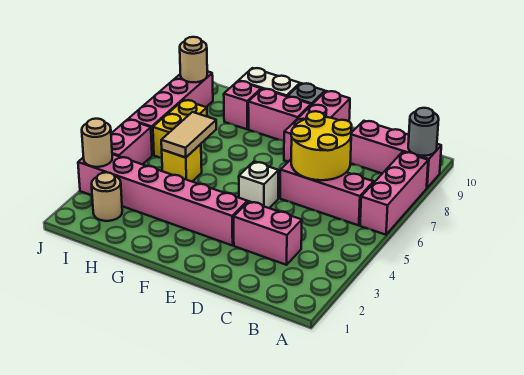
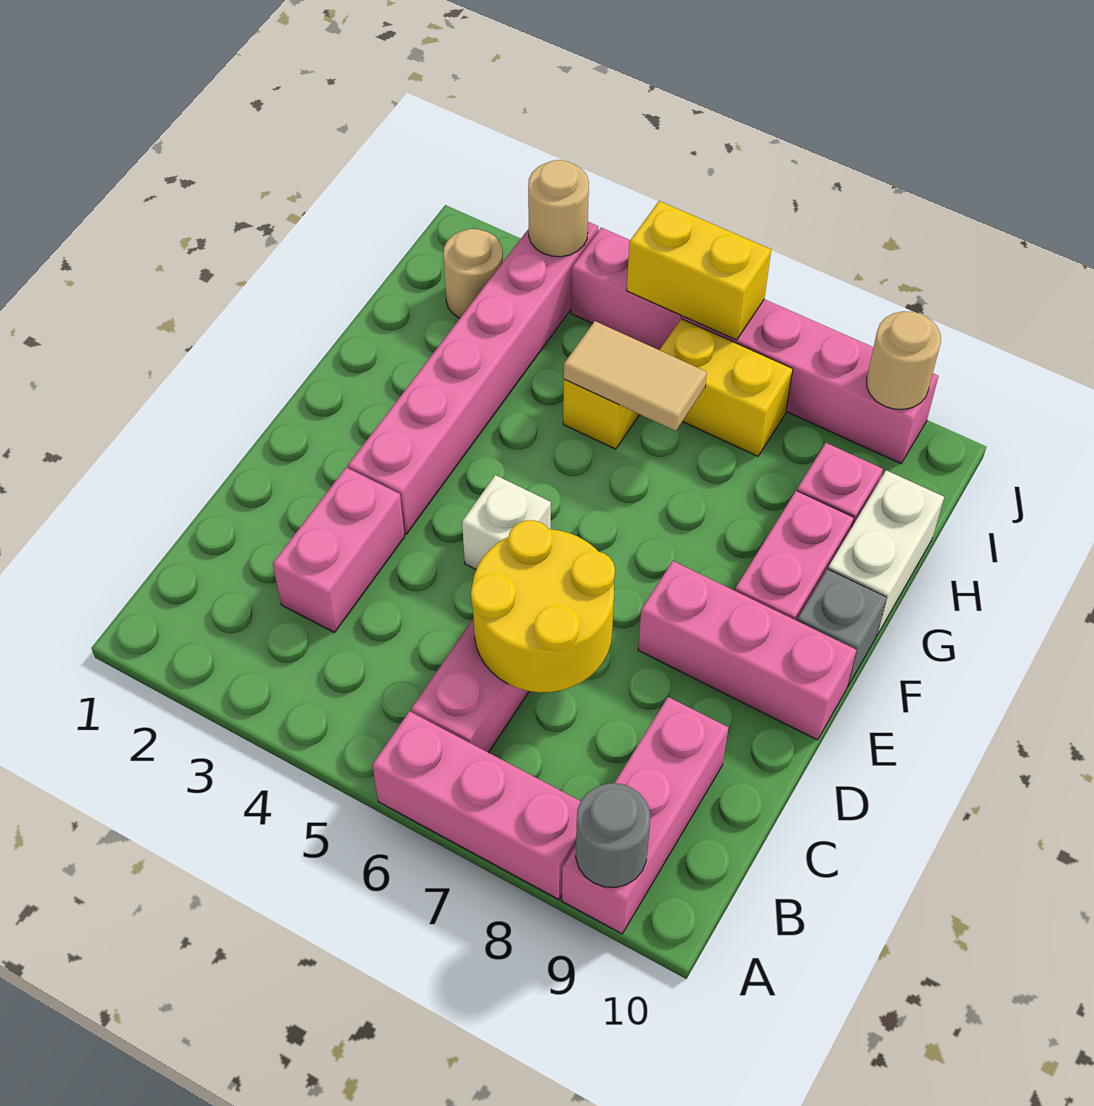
none -> yellow 1x2 brick [627,201,771,340]

